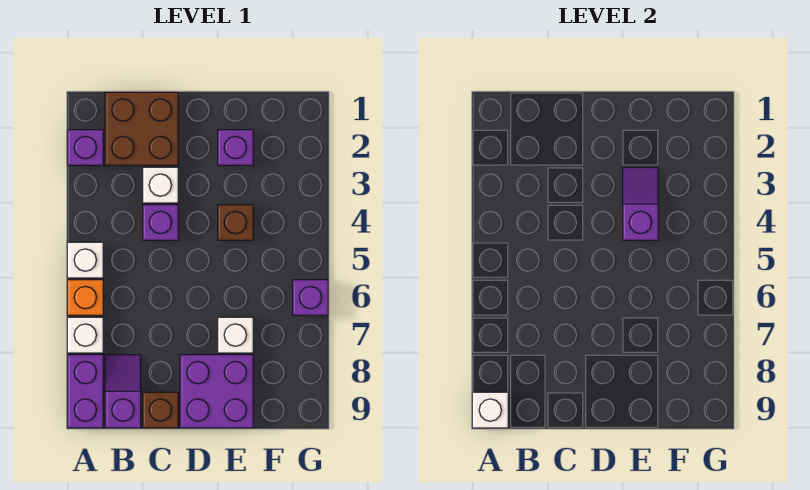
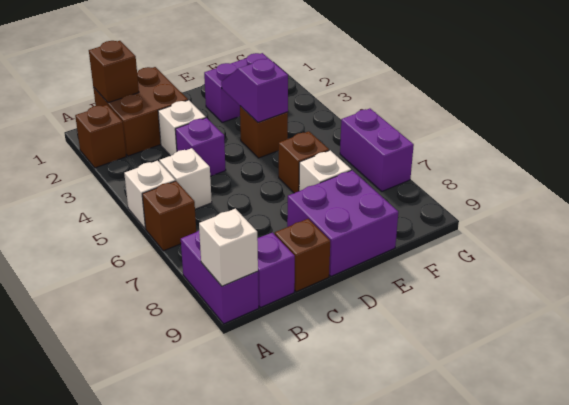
purple 1x1 brick [67,130,103,165] -> brown 1x1 brick [75,105,126,168]
orange 1x1 brick [67,280,103,315] -> brown 1x1 brick [142,181,196,251]
white 1x1 brick [67,317,103,353] -> white 1x1 brick moved to [159,148,212,209]
none -> brown 1x1 brick [89,41,139,103]
purple 1x1 brick [218,130,253,165] -> purple 1x2 brick [204,53,268,122]
none -> brown 1x1 brick [279,131,329,193]
purple 1x1 brick [293,280,328,315] -> purple 1x2 brick [340,109,414,191]

